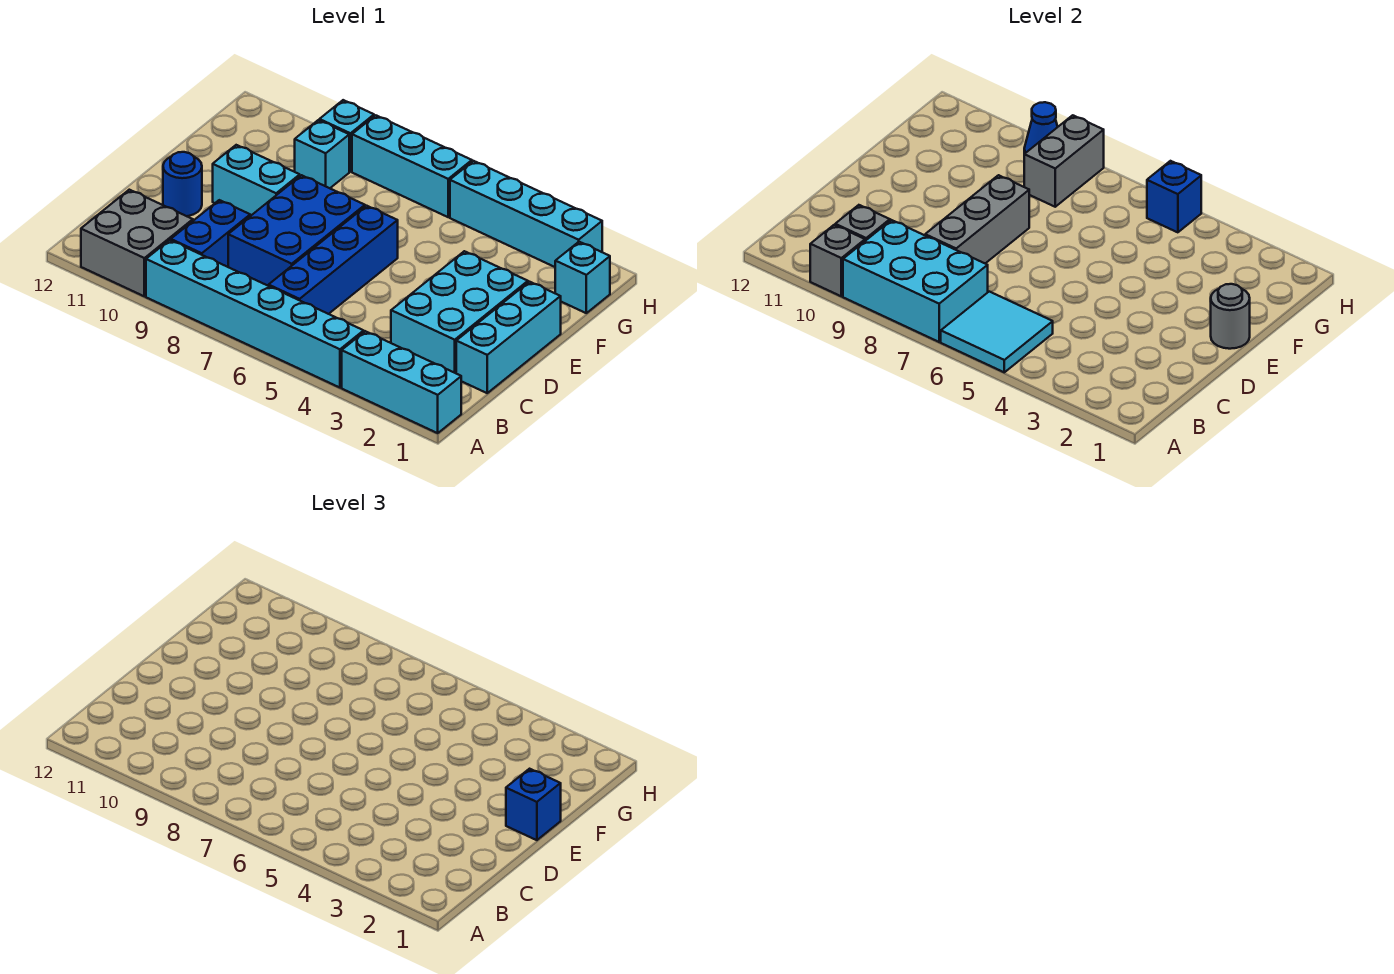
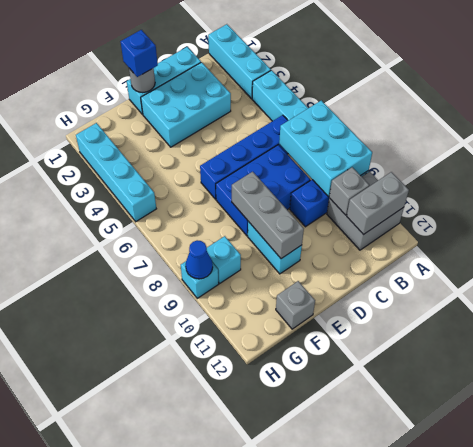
cyan 2x2 tile [941,292,1053,372] -> none
grey 1x1 brick [810,225,865,296] -> grey 1x1 brick moved to [276,281,315,329]
grey 1x3 brick [925,175,1029,263] -> grey 1x3 brick turned to [232,172,304,259]
blue 1x1 round brick [163,152,202,216] -> none
cyan 1x1 brick [555,242,610,313] -> none
grey 1x2 brick [1024,115,1104,207] -> grey 1x2 brick moved to [347,172,409,235]
blue 1x1 brick [1147,161,1201,232] -> none
cyan 1x3 brick [352,115,472,217] -> none

